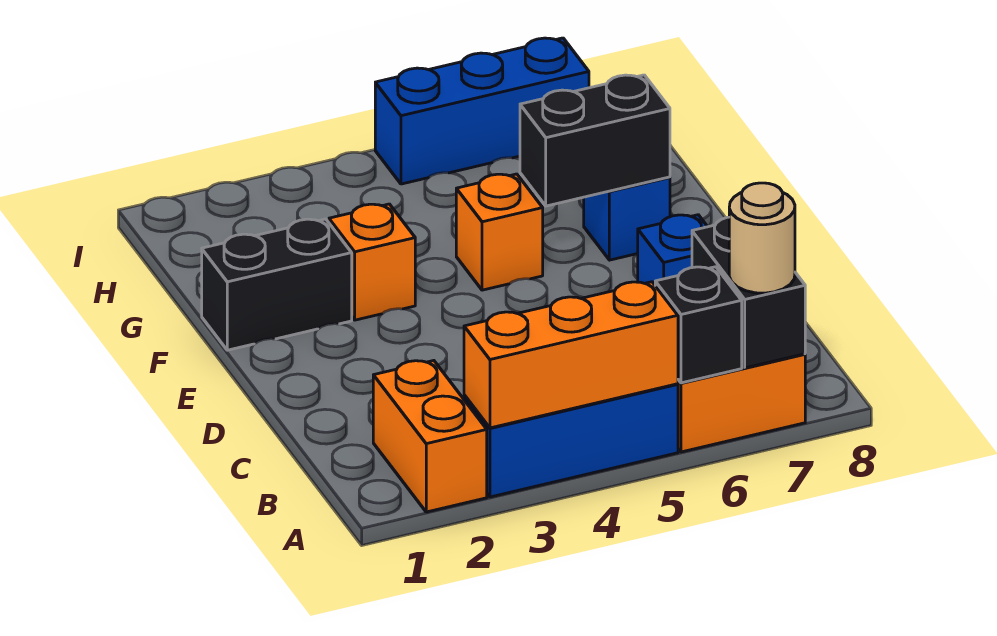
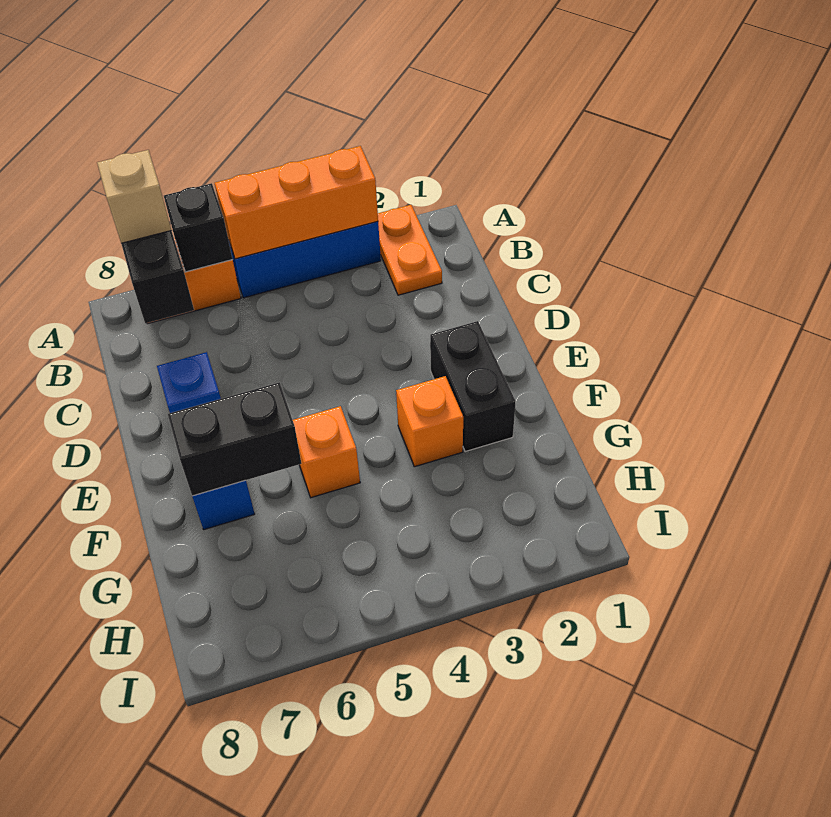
orange 1x2 brick [373,361,487,512] -> orange 1x2 plate [378,205,442,295]
tan 1x1 round brick [729,183,795,293] -> tan 1x1 brick [97,150,171,243]
black 1x2 brick [202,219,352,350] -> black 1x2 brick turned to [430,321,516,452]
blue 1x3 brick [375,38,589,184] -> none

